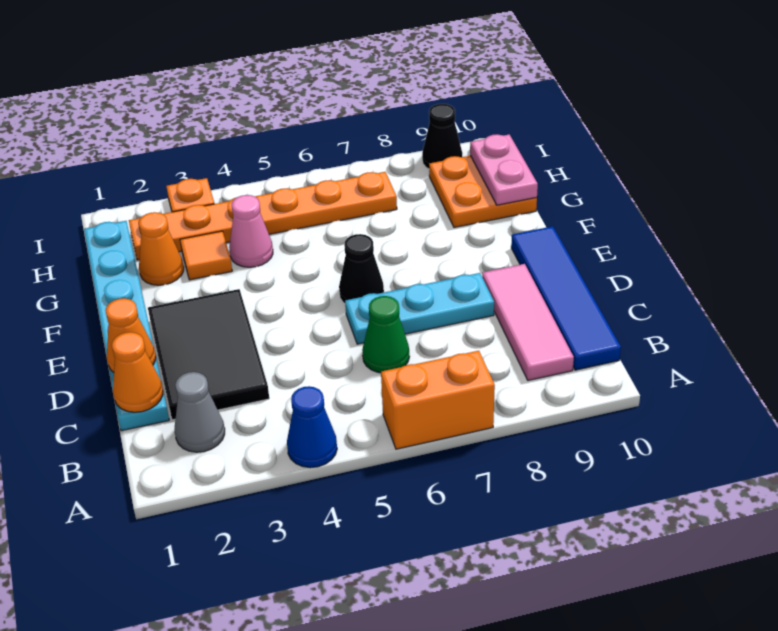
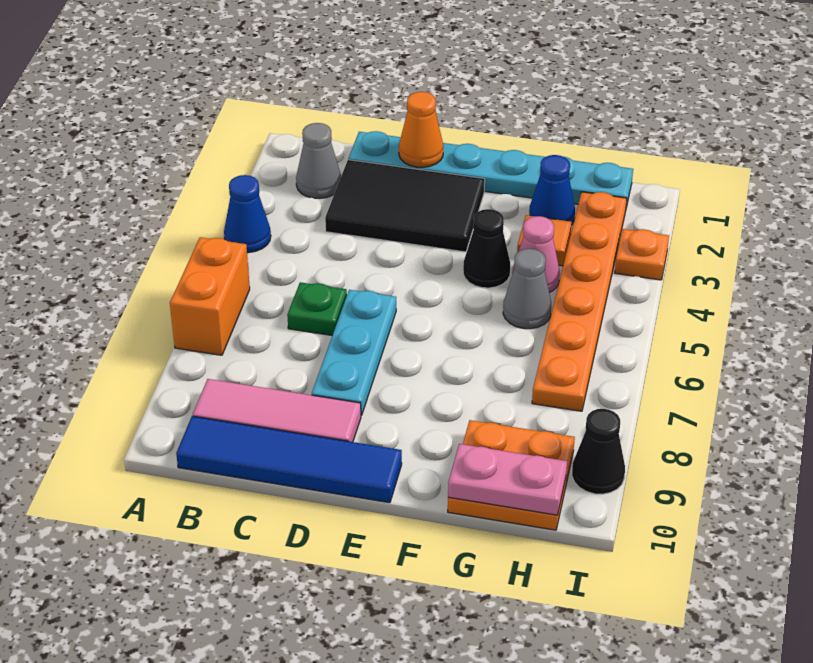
orange 1x1 cone [112,332,163,412] -> none
green 1x1 cone [362,296,410,373] -> green 1x1 plate [287,282,347,335]
black 1x1 cone [339,234,384,303] -> black 1x1 cone moved to [463,209,510,288]
orange 1x1 cone [139,212,184,285] -> blue 1x1 cone [529,155,575,225]
none -> grey 1x1 cone [503,249,551,329]

